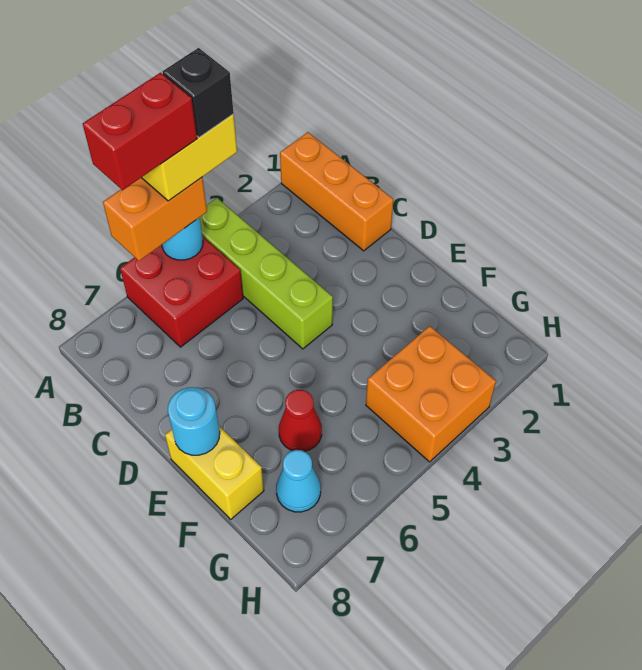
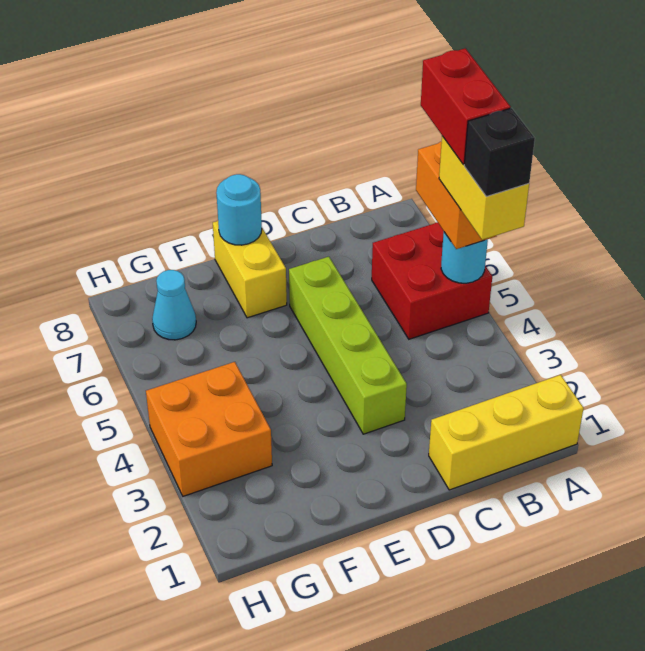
orange 1x3 brick [280,132,393,251] -> yellow 1x3 brick [429,375,584,490]
lime 1x4 brick [200,198,333,349] -> lime 1x4 brick turned to [289,257,407,434]
yellow 1x2 brick [165,426,264,519] -> yellow 1x2 brick turned to [213,221,287,318]
red 1x1 cone [279,390,322,451] -> none

